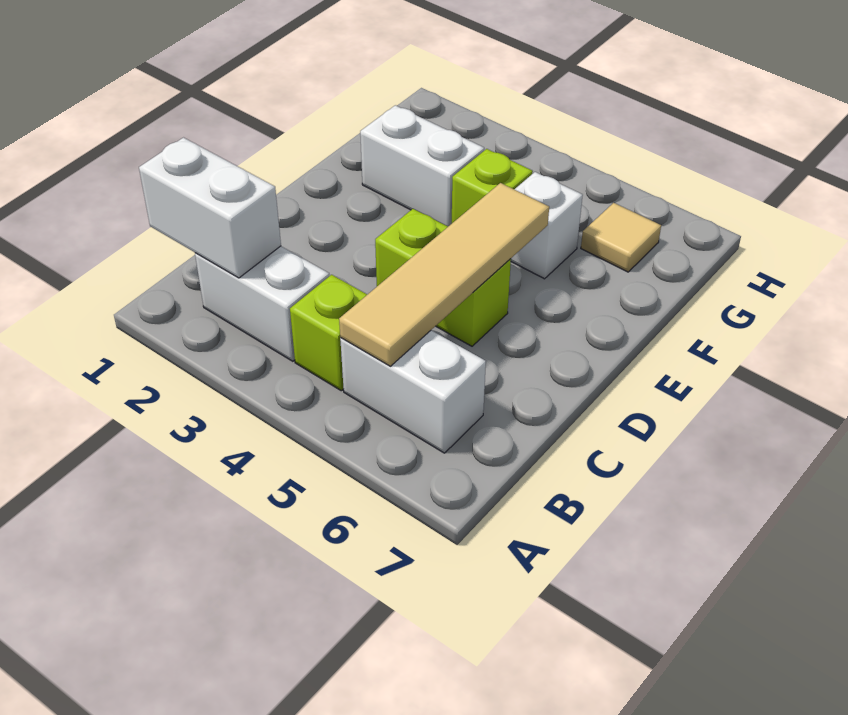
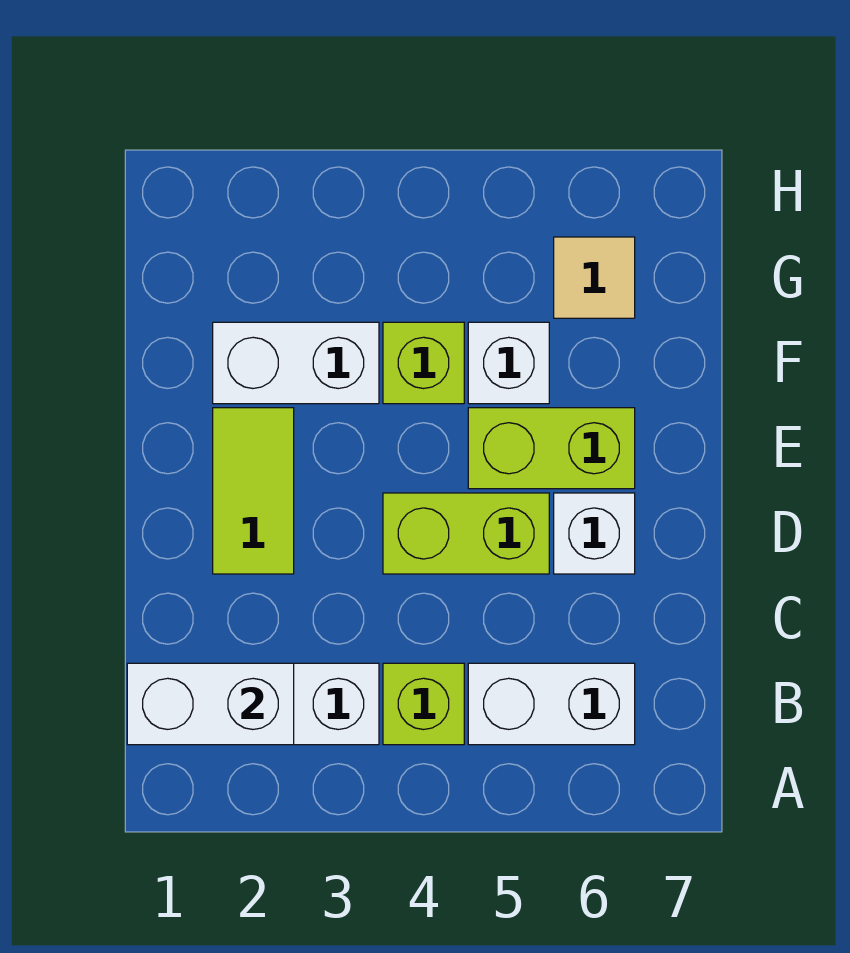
tan 1x4 tile [339,183,549,366] -> none
none -> lime 1x2 tile [213,408,294,574]
none -> white 1x1 brick [554,493,635,574]
none -> lime 1x2 brick [468,408,635,489]

